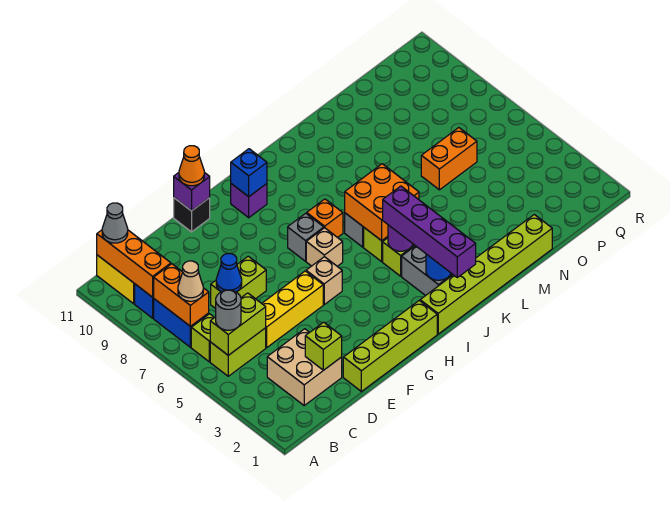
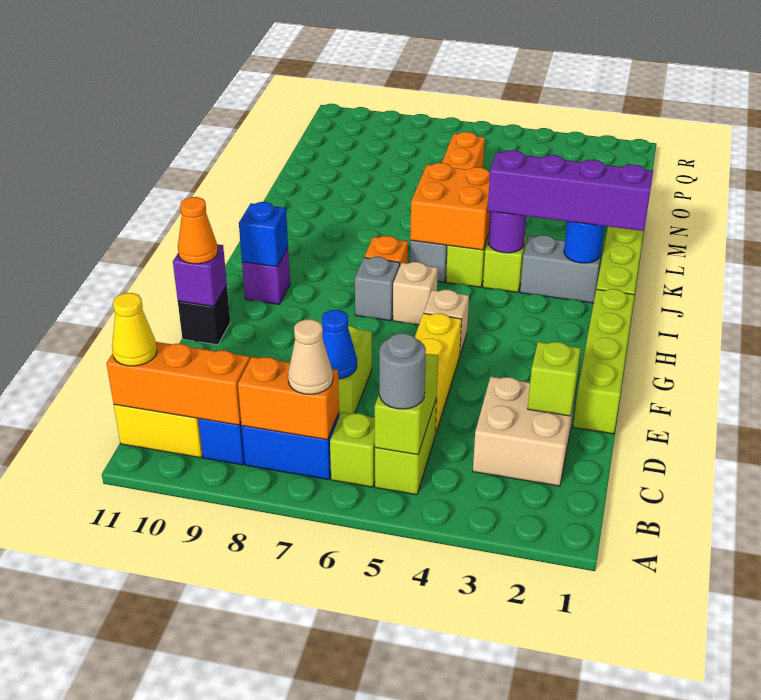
grey 1x1 cone [102,203,128,243] -> yellow 1x1 cone [112,293,157,366]

